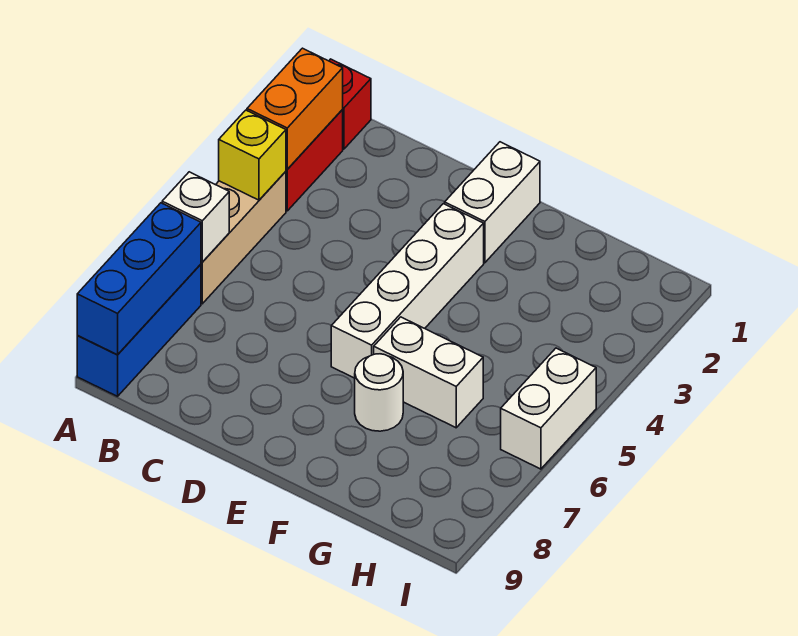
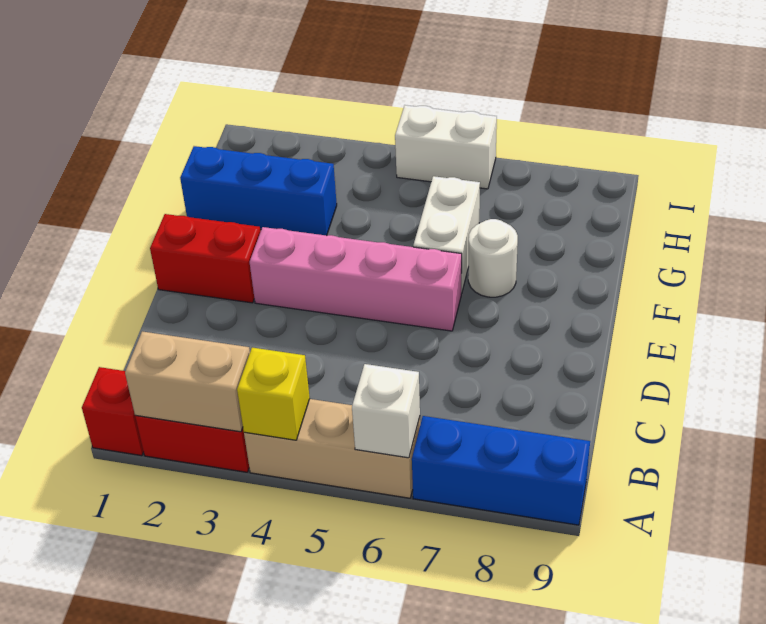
orange 1x2 brick [247,48,343,169] -> tan 1x2 brick [125,331,250,432]
blue 1x3 brick [77,203,201,355] -> blue 1x3 brick moved to [180,146,337,236]
white 1x2 brick [445,142,540,263] -> red 1x2 brick [150,214,261,303]
white 1x4 brick [331,204,484,378] -> pink 1x4 brick [250,227,462,331]

